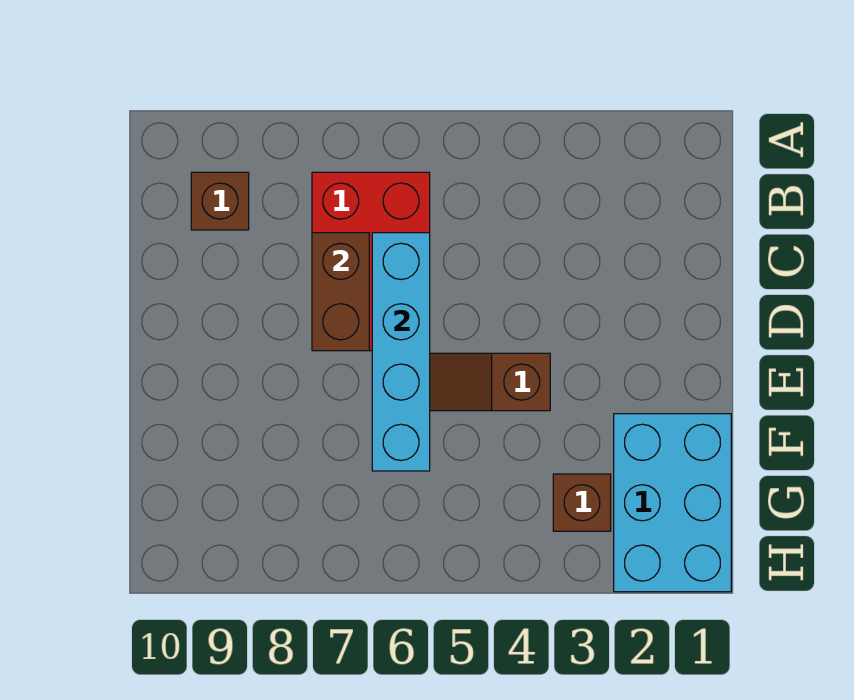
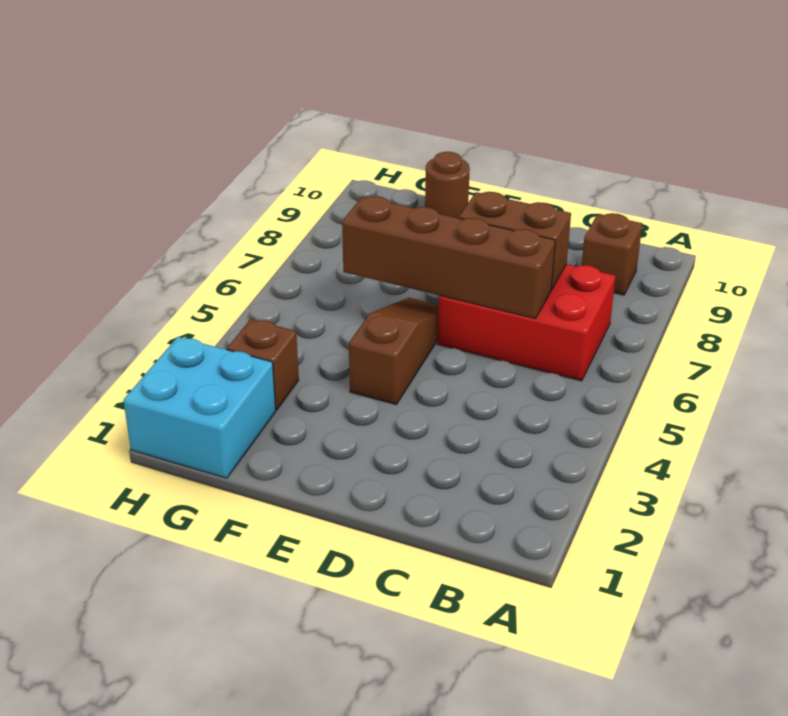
cyan 1x4 brick [372,233,430,471] -> brown 1x4 brick [342,196,555,319]
cyan 2x3 brick [614,414,731,592] -> cyan 2x2 brick [123,337,276,478]
none -> brown 1x1 round brick [425,152,470,218]

